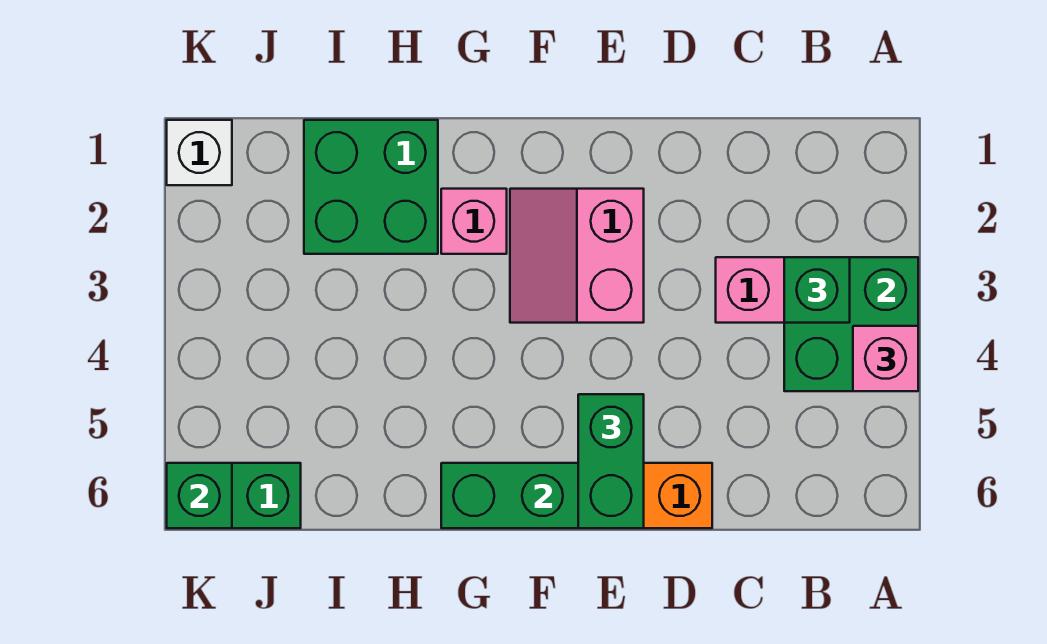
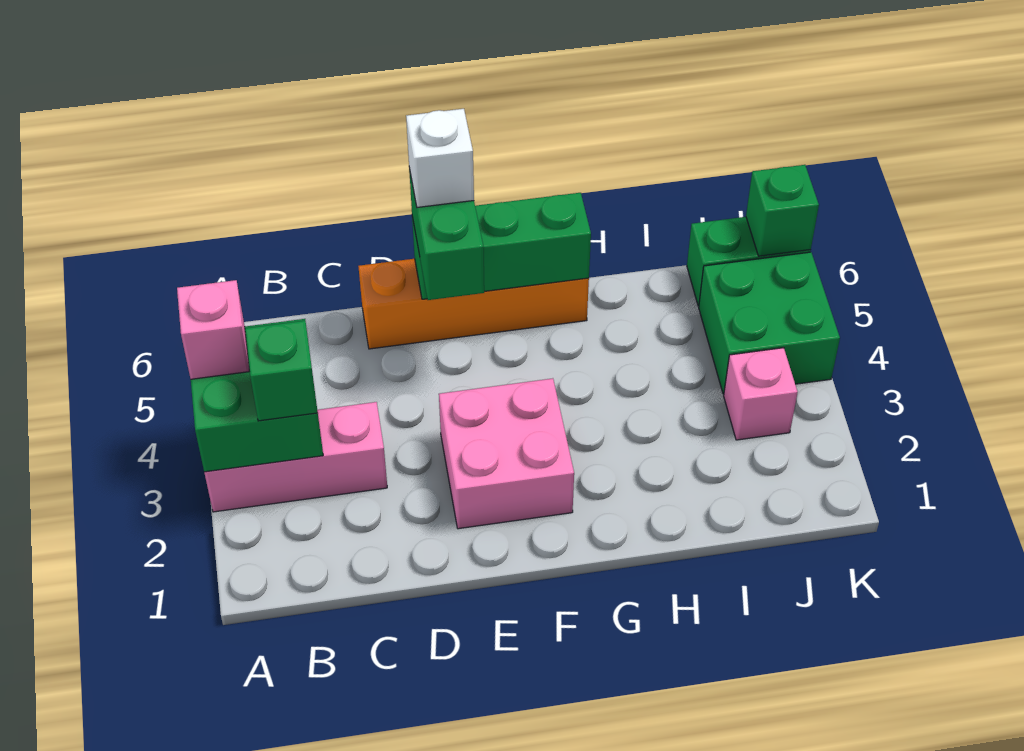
pink 2x2 slope [510,189,644,323] -> pink 2x2 brick [439,378,574,529]
pink 1x1 brick [441,189,507,254] -> pink 1x1 brick moved to [724,348,798,440]
green 2x2 brick [304,120,438,254] -> green 2x2 brick moved to [699,252,840,394]
white 1x1 brick [167,120,232,185] -> white 1x1 brick moved to [406,109,474,207]

